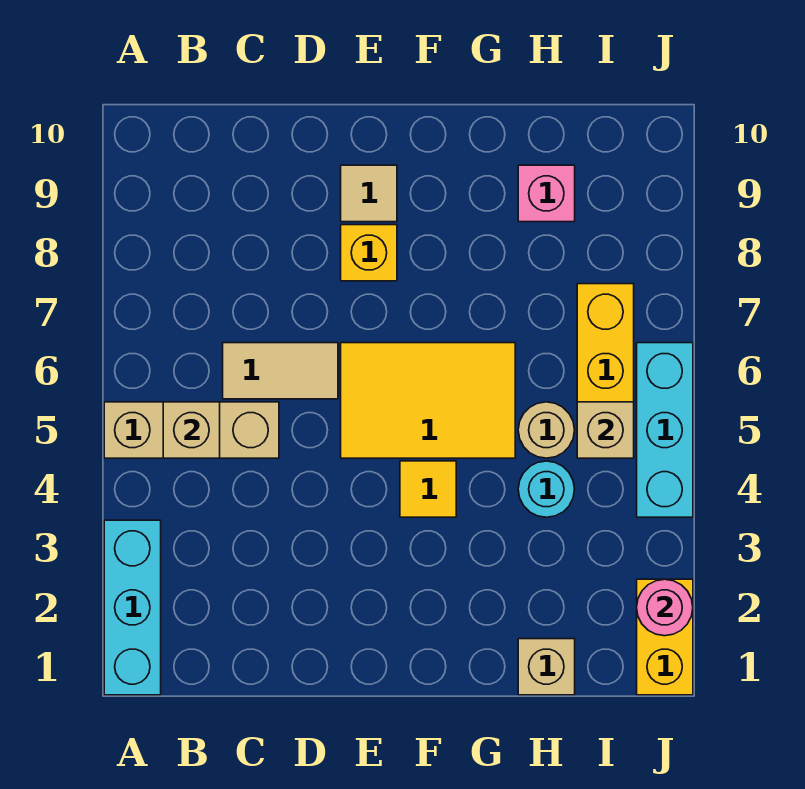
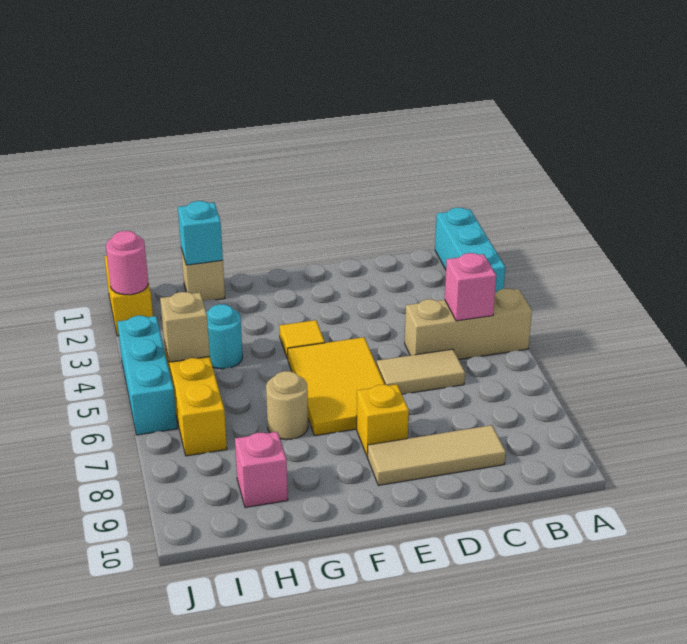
tan 1x1 brick [163,402,220,458] -> pink 1x1 brick [445,253,496,321]
yellow 2x3 tile [341,343,515,458] -> yellow 2x3 tile turned to [288,337,385,436]
tan 1x1 tile [341,165,397,222] -> tan 1x3 tile [367,425,506,485]
none -> cyan 1x1 brick [178,201,223,265]
tan 1x1 round brick [518,402,575,458] -> tan 1x1 round brick moved to [266,371,308,440]

